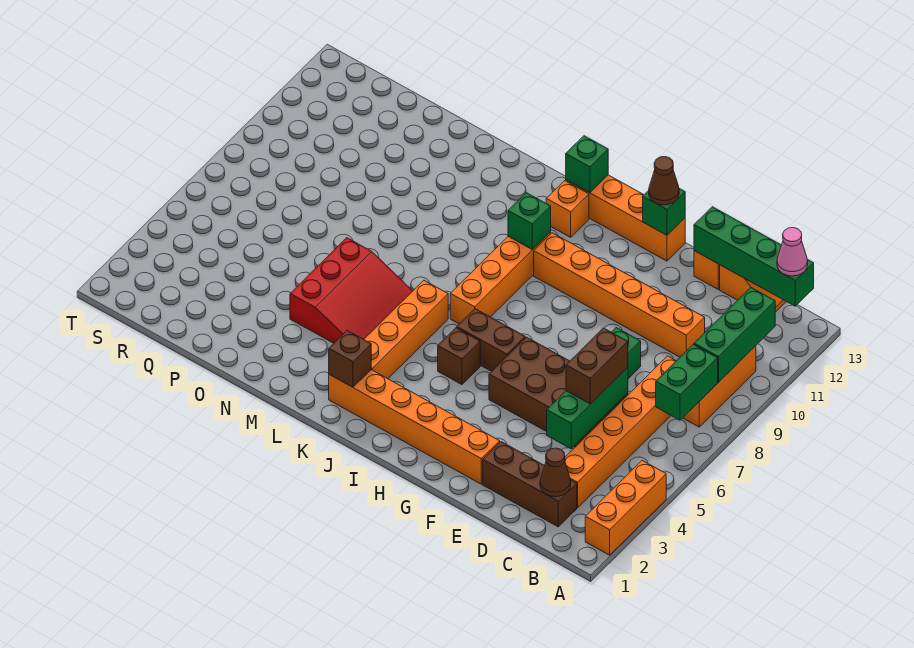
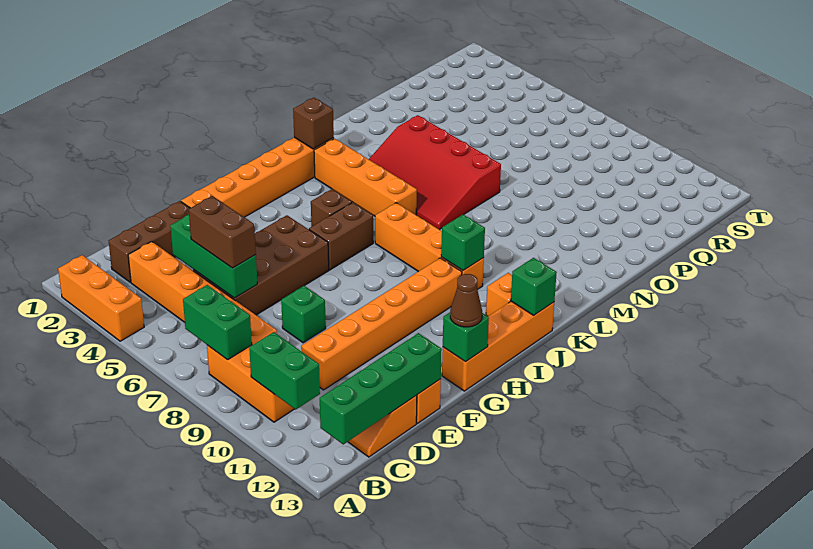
green 1x3 brick [694,288,775,382] -> green 1x2 brick [249,332,320,409]
pink 1x1 cone [777,228,808,276] -> none
brown 1x1 cone [540,448,571,497] -> none
red 3x3 slope [290,238,412,343] -> red 3x4 slope [369,115,501,230]

